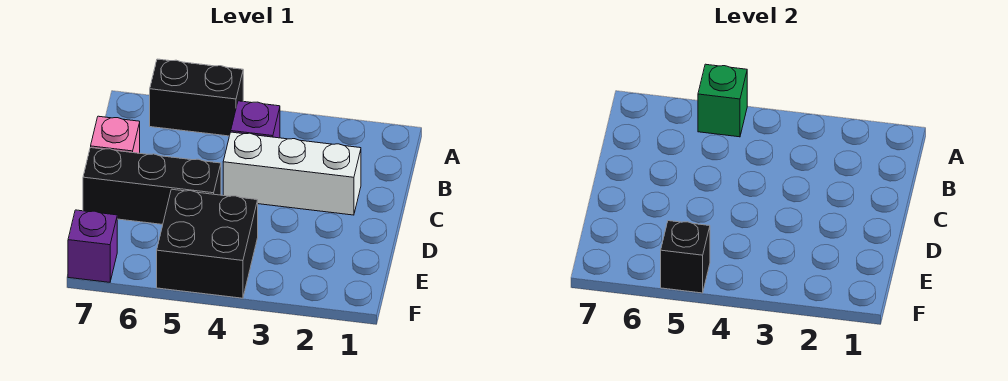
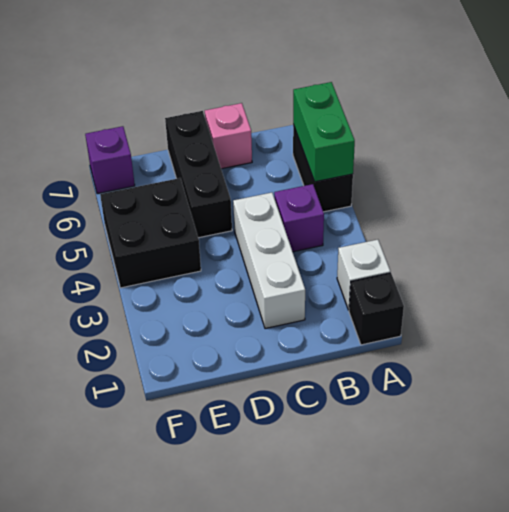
none -> white 1x1 brick [337,240,390,310]
green 1x1 brick [698,64,747,137] -> green 1x2 brick [293,82,355,182]
black 1x1 brick [661,221,710,293] -> black 1x1 brick moved to [349,273,404,345]

